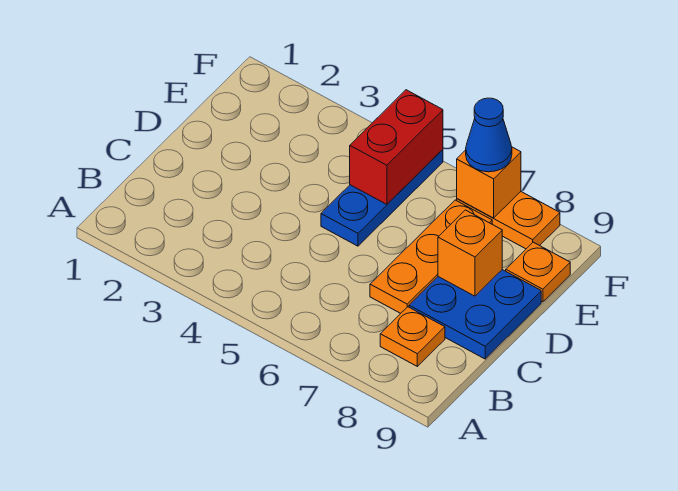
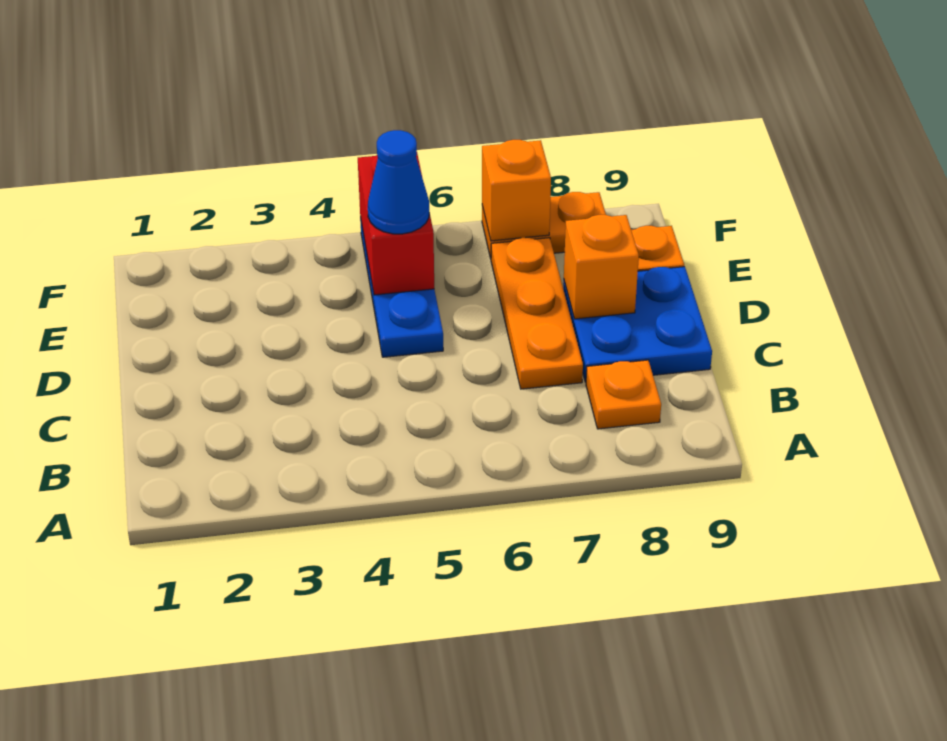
blue 1x1 cone [466,98,512,172] -> blue 1x1 cone moved to [368,130,429,234]

